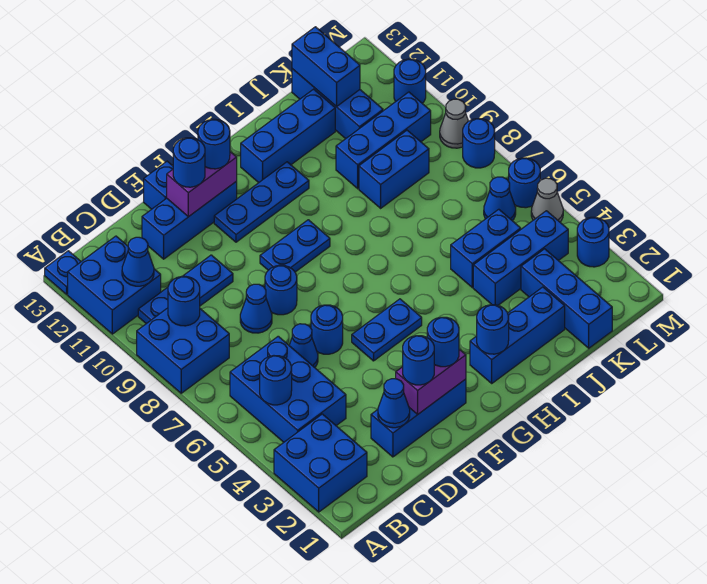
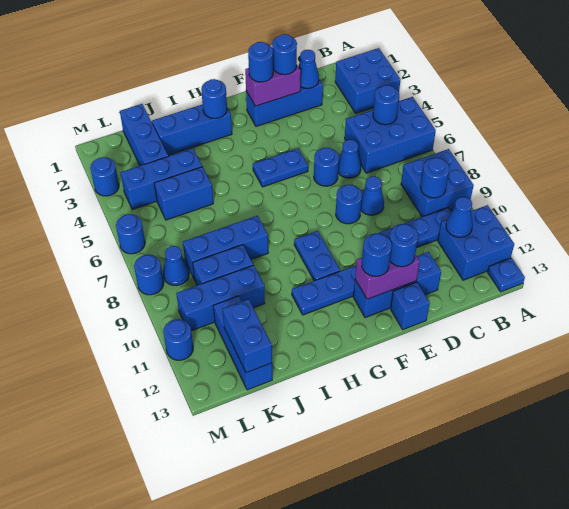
blue 2x3 brick [230,336,346,442] -> blue 2x3 brick turned to [345,97,436,173]
blue 1x2 plate [260,220,330,272] -> blue 1x2 plate turned to [294,231,340,281]
blue 1x3 brick [241,89,335,183] -> blue 1x3 brick moved to [183,216,268,279]
blue 1x1 cone [484,177,516,221] -> blue 1x1 cone moved to [163,246,189,286]
grey 1x1 cone [531,178,563,222] -> none
grey 1x1 cone [440,99,468,148] -> none

